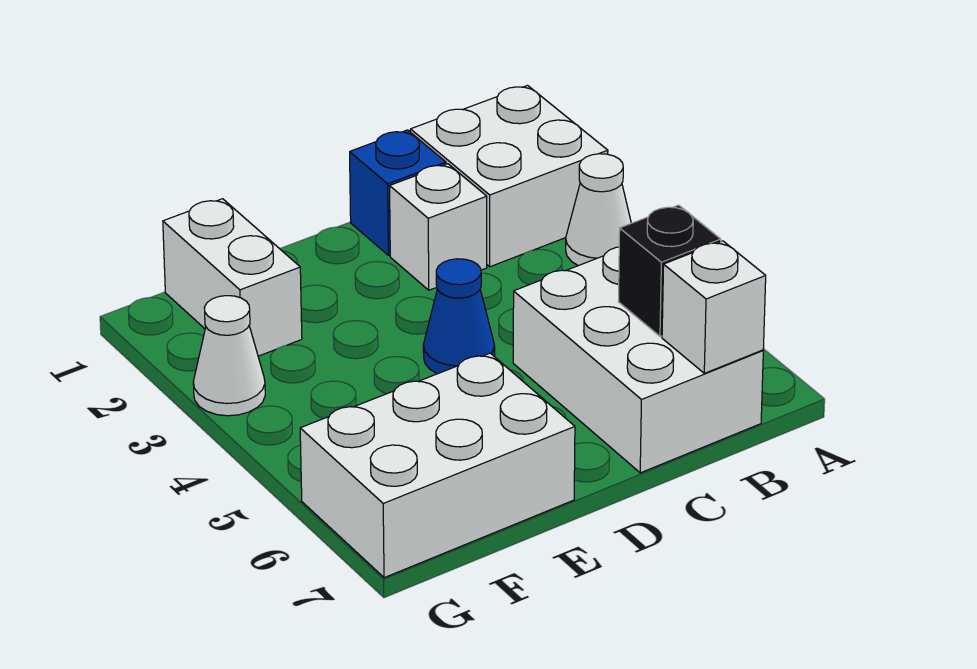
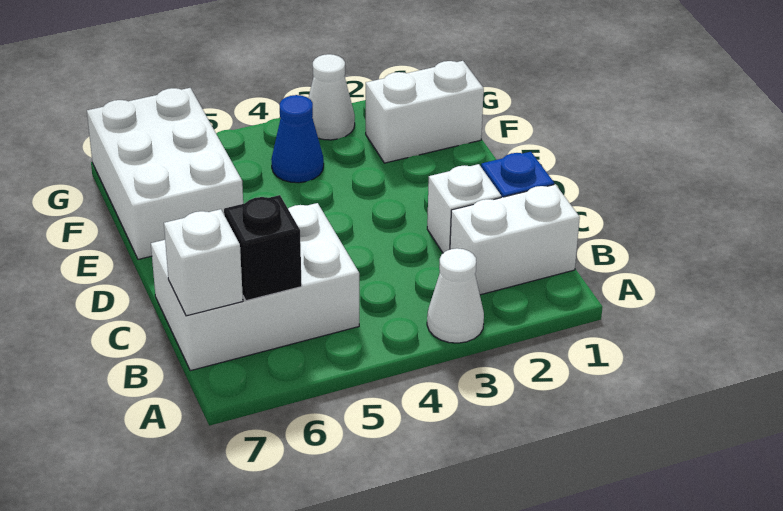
white 2x2 brick [410,86,608,267] -> white 1x2 brick [450,184,580,295]
blue 1x1 cone [423,259,495,374] -> blue 1x1 cone moved to [271,95,324,183]

